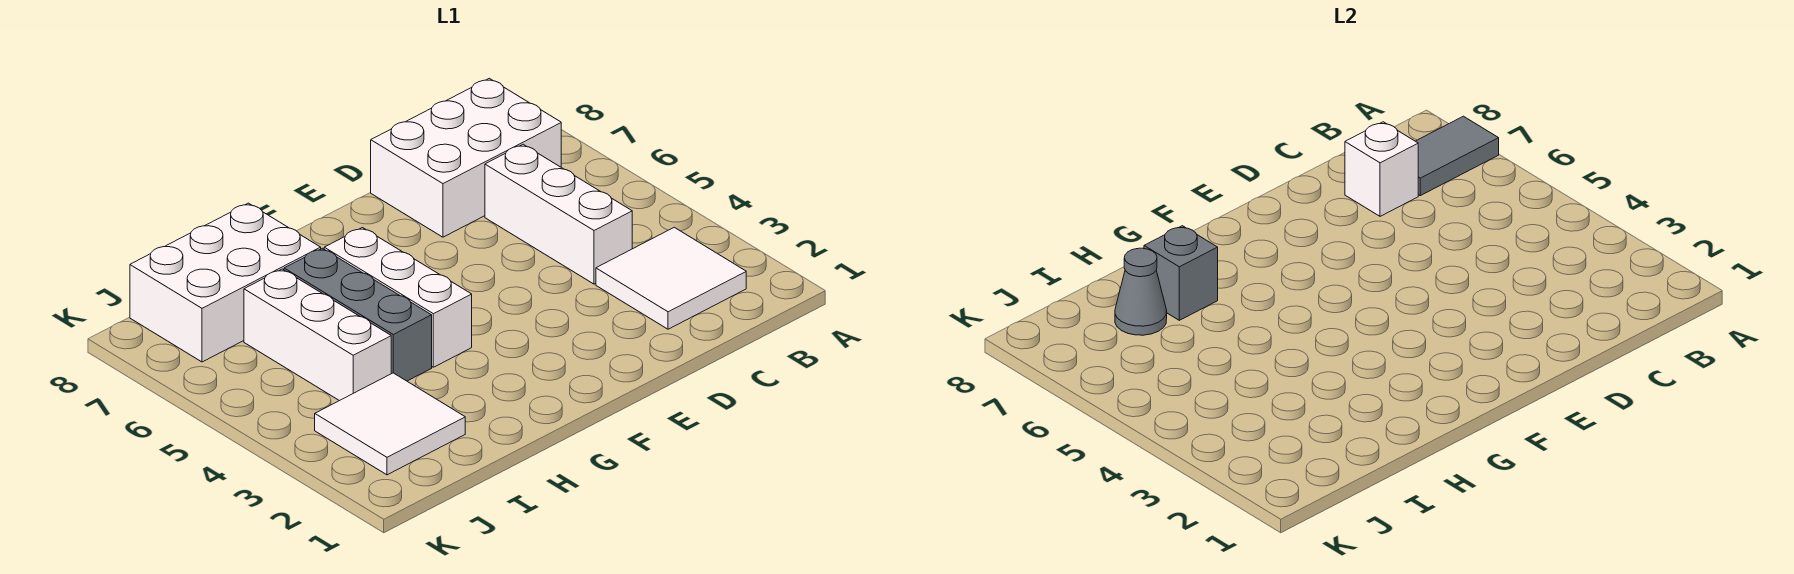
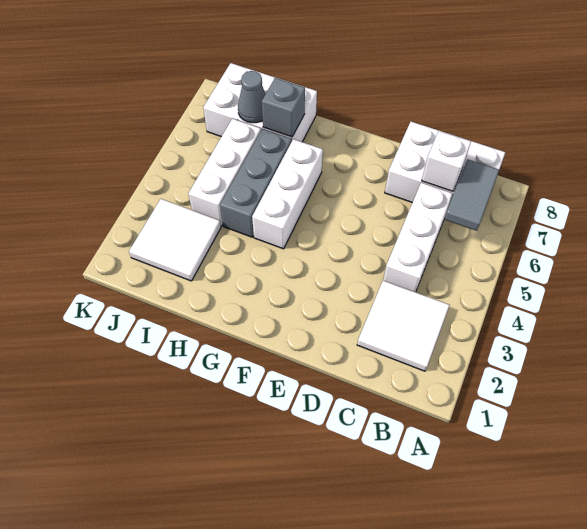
grey 1x2 tile [1416,116,1499,196] -> grey 1x2 tile turned to [444,159,499,231]

